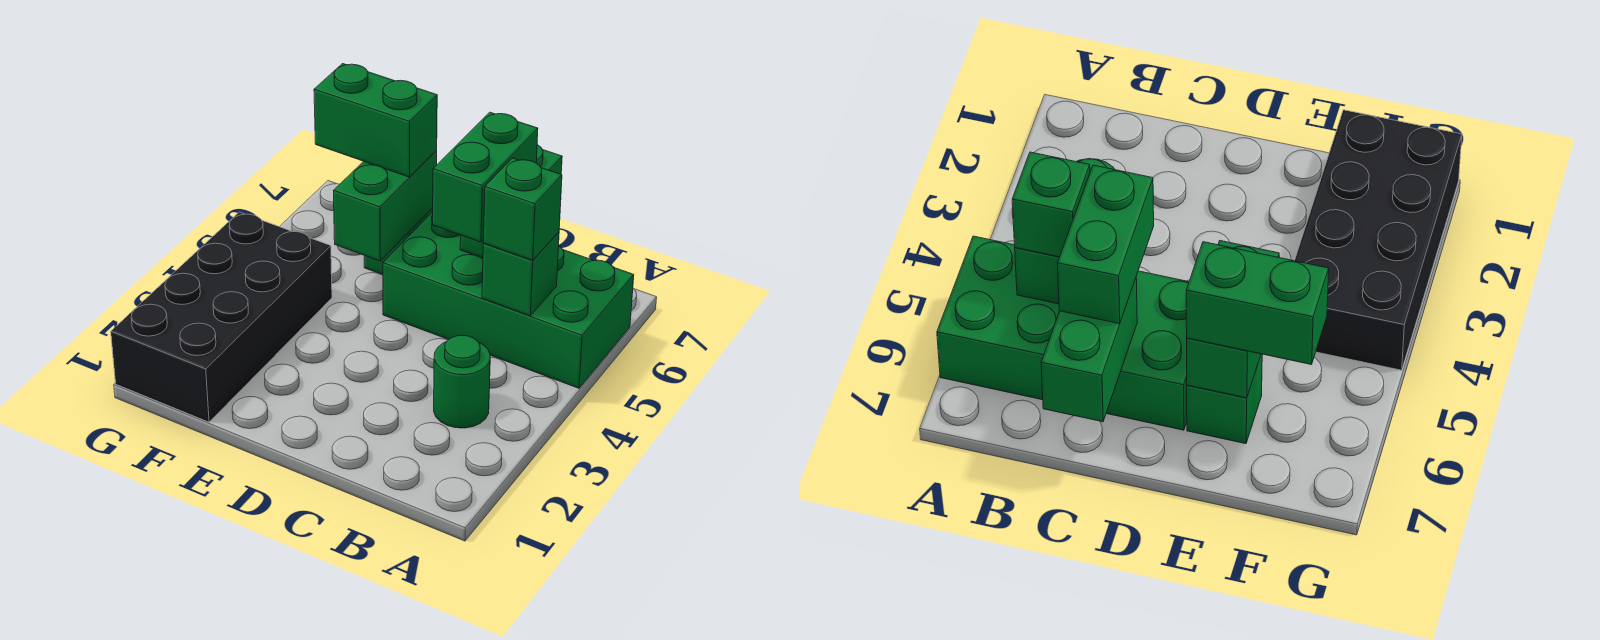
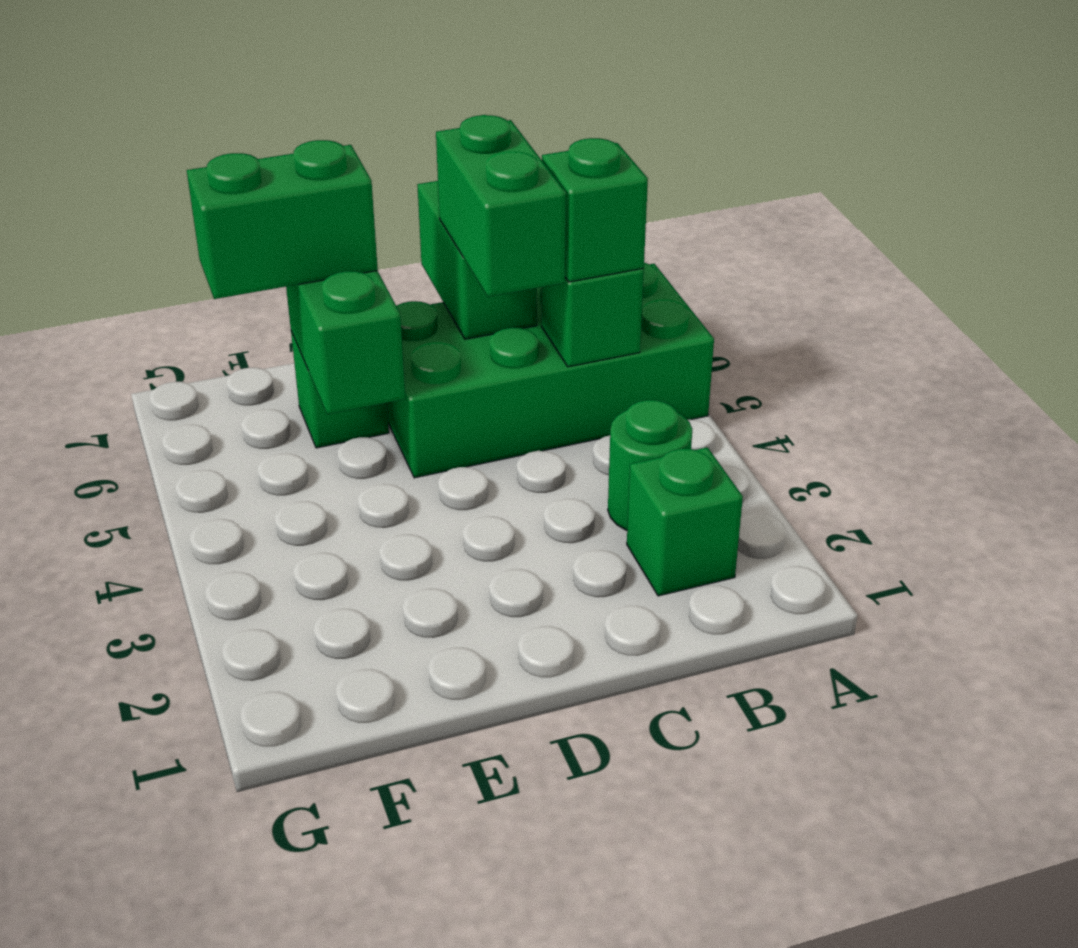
none -> green 1x1 brick [627,447,743,596]
black 2x4 brick [111,212,332,422] -> none

